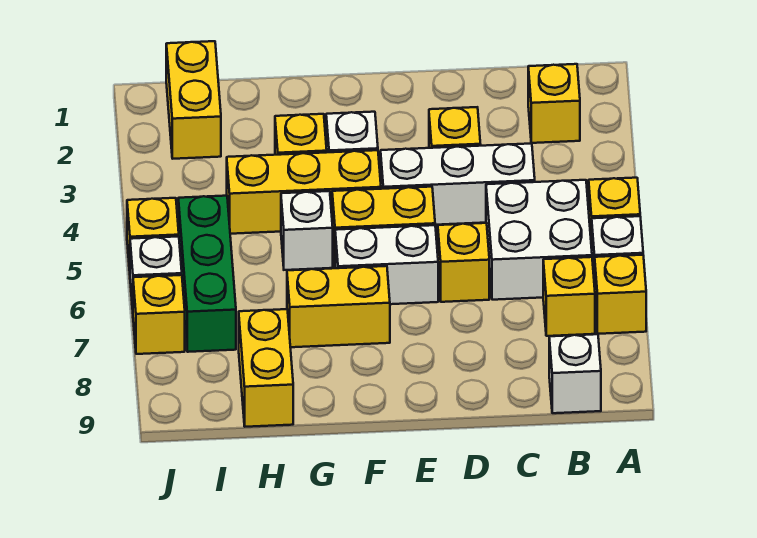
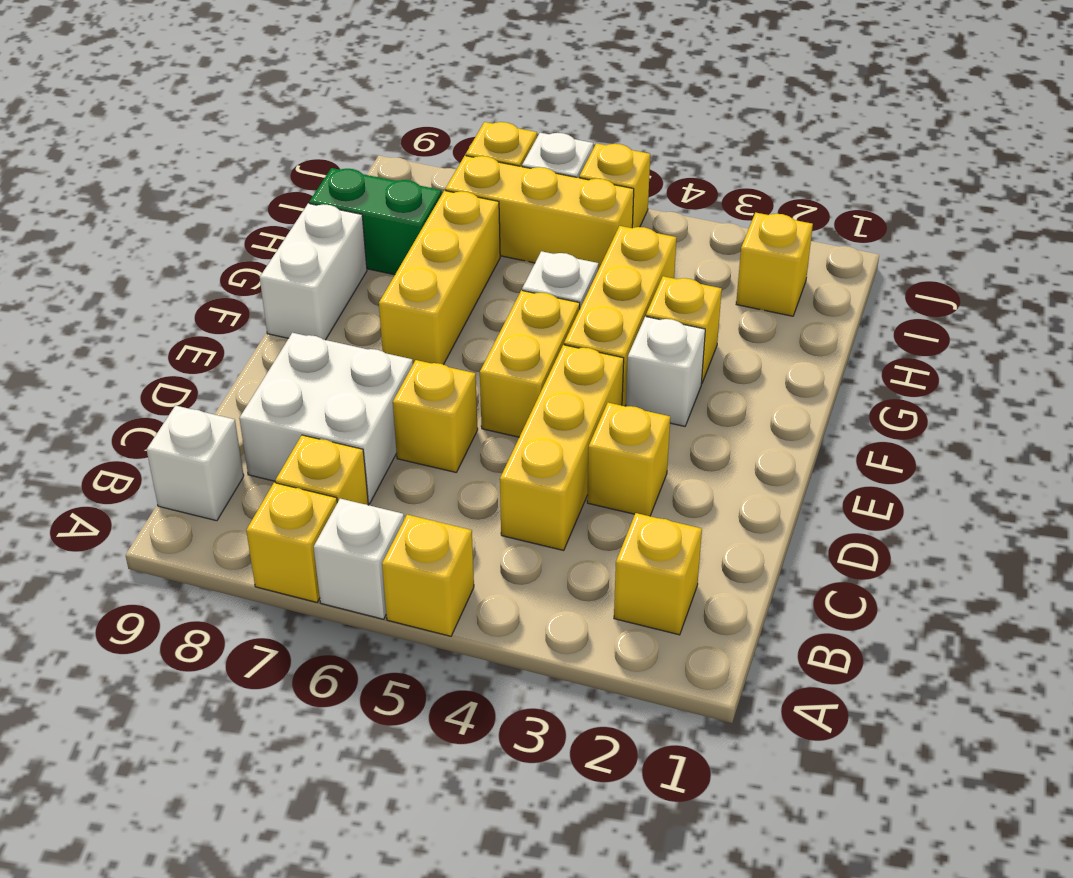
white 2x2 brick [486,180,592,300] -> white 2x2 brick moved to [239,333,413,504]
white 1x3 brick [381,144,535,225] -> yellow 1x3 brick [500,345,624,550]
white 1x2 brick [335,225,438,304] -> white 1x2 brick moved to [260,203,367,340]
yellow 1x2 brick [287,266,390,347] -> yellow 1x3 brick [379,191,500,365]
yellow 1x2 brick [239,309,293,427] -> green 1x2 brick [309,168,442,275]
yellow 1x2 brick [166,41,221,159] -> yellow 1x1 brick [736,213,813,316]
green 1x3 brick [178,196,236,352] -> yellow 1x3 brick [445,156,634,270]

